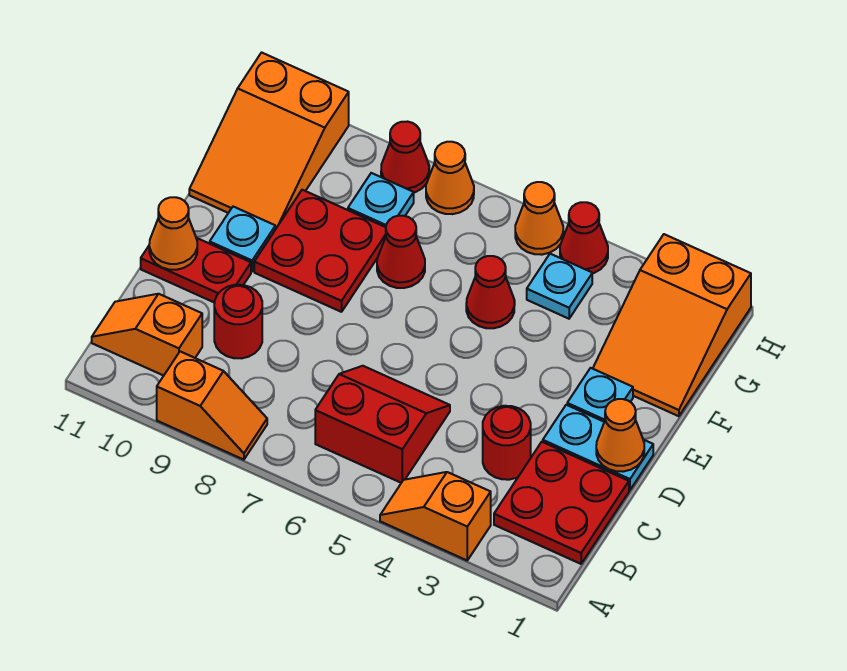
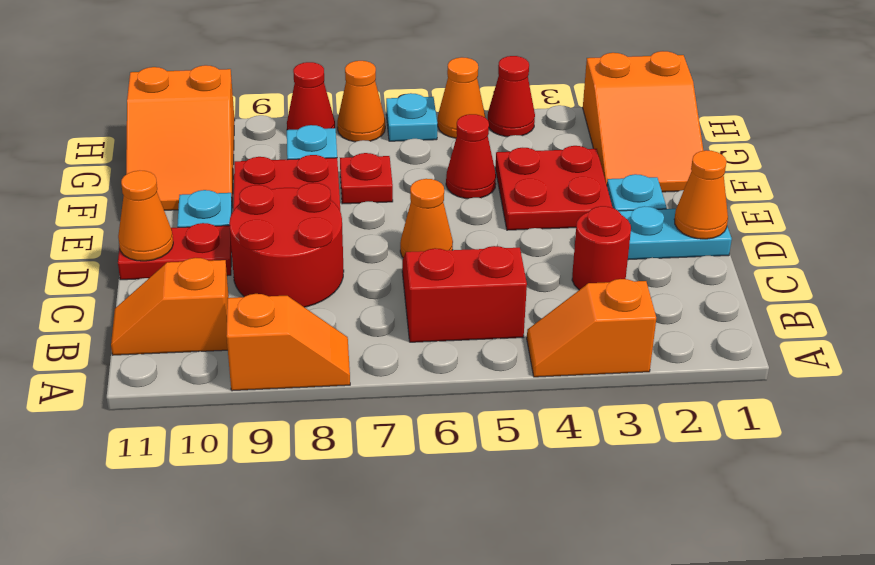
red 2x2 plate [494,442,629,564] -> red 2x2 plate moved to [495,146,613,230]
red 1x1 round brick [214,285,262,358] -> red 2x2 round brick [229,183,344,307]
none -> orange 1x1 cone [400,179,453,258]
red 1x1 cone [377,216,425,288] -> red 1x1 plate [340,153,393,204]
cyan 1x1 plate [527,254,592,319] -> cyan 1x1 plate moved to [386,93,437,141]

